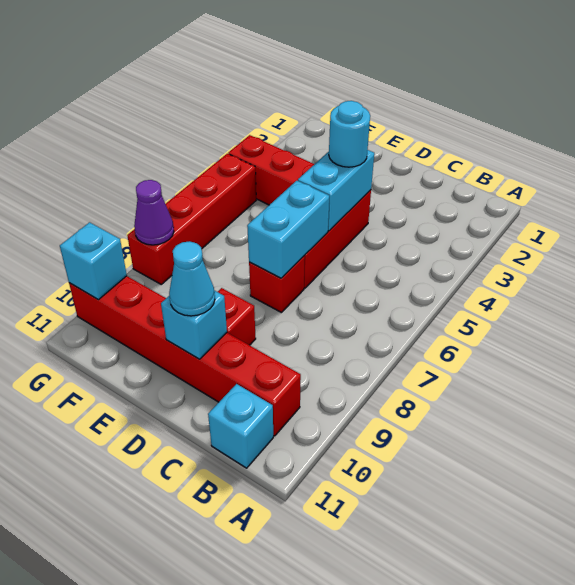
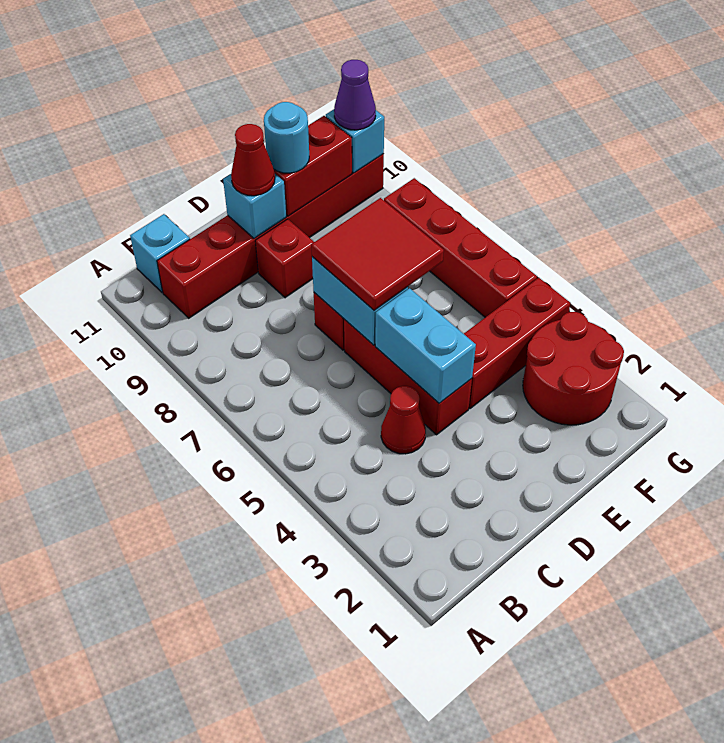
none -> red 1x1 cone [381,386,426,454]
cyan 1x1 round brick [329,101,370,167] -> cyan 1x1 round brick moved to [264,102,309,173]
none -> red 2x2 tile [311,198,444,310]
cyan 1x1 cone [169,241,215,316] -> red 1x1 cone [231,124,275,196]
none -> red 1x2 brick [274,116,352,216]
none -> red 2x2 round brick [523,312,624,425]
purple 1x1 cone [134,180,174,245] -> purple 1x1 cone moved to [334,60,376,130]

